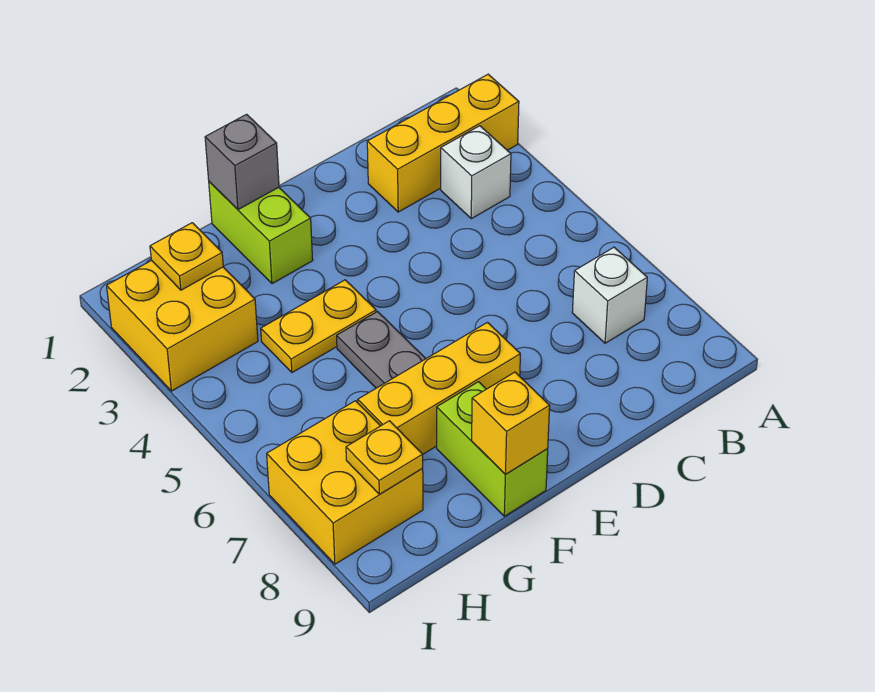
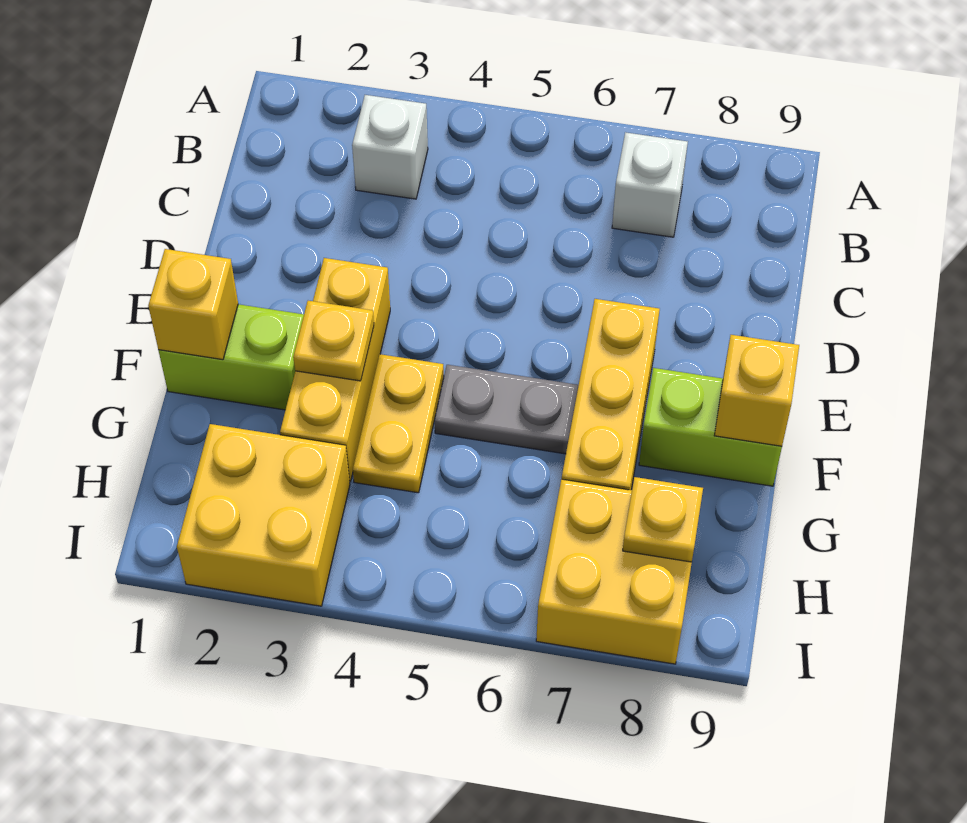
yellow 1x3 brick [367,74,519,212] -> yellow 1x3 brick moved to [280,258,390,482]
grey 1x1 brick [205,114,279,210] -> yellow 1x1 brick [148,249,238,360]
yellow 1x1 plate [150,223,223,290] -> yellow 1x1 plate moved to [293,301,374,381]

